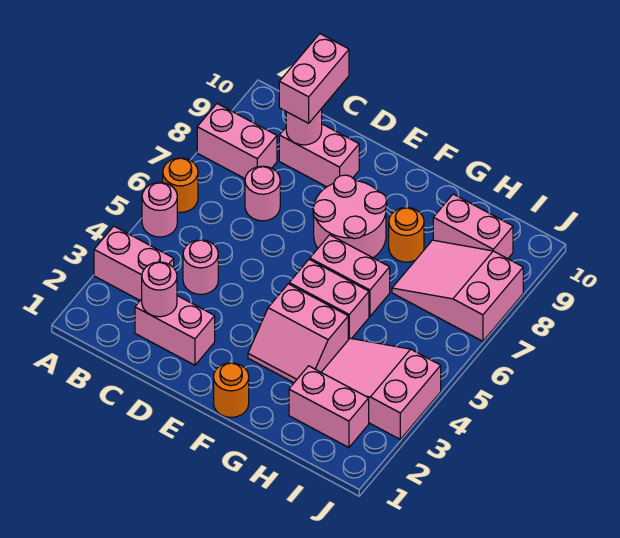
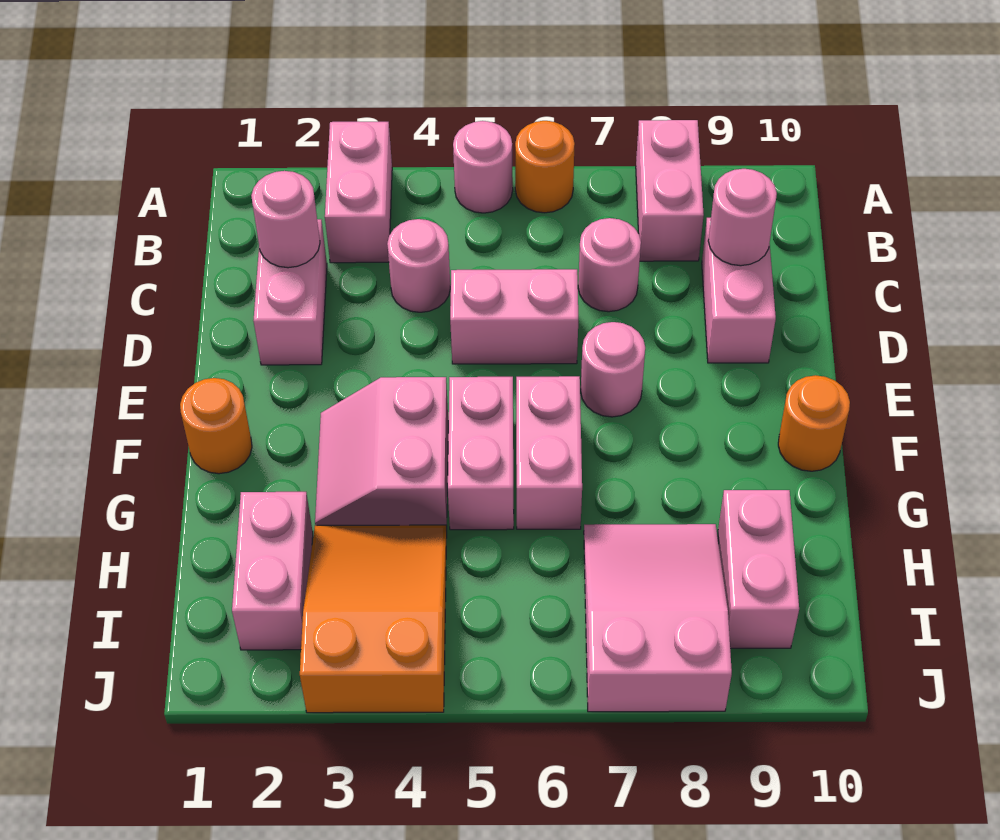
pink 1x2 brick [279,34,349,123] -> pink 1x2 brick moved to [450,269,578,364]
pink 2x2 round brick [313,175,387,258] -> pink 1x1 round brick [581,322,645,417]
orange 1x1 round brick [389,208,424,262] -> orange 1x1 round brick moved to [778,375,850,471]
pink 2x3 slope [321,338,441,439] -> orange 2x3 slope [300,525,447,713]

